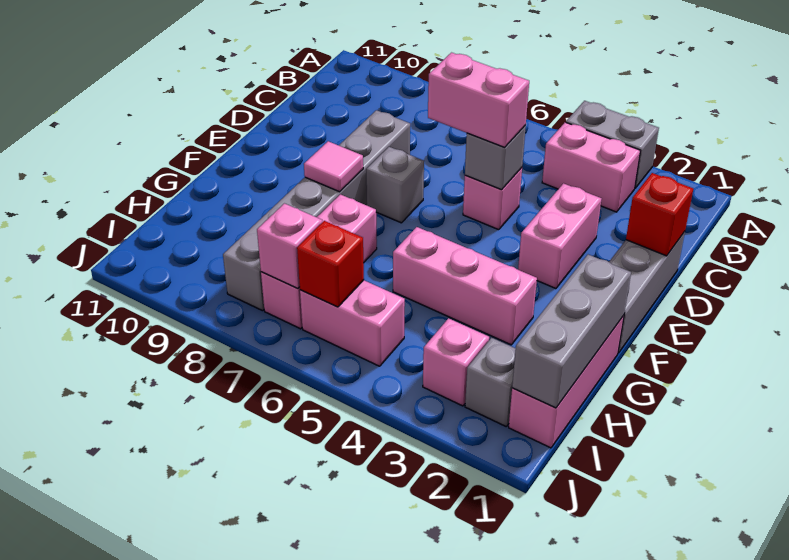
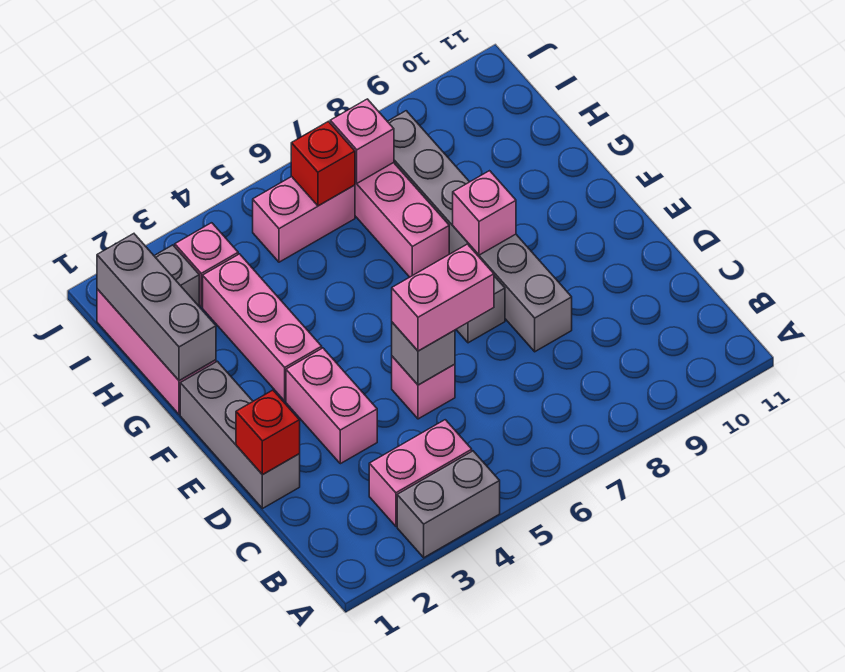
pink 1x1 tile [304,141,363,192] -> pink 1x1 brick [453,171,516,255]
pink 1x3 brick [393,227,537,345] -> pink 1x3 brick turned to [203,254,322,401]

